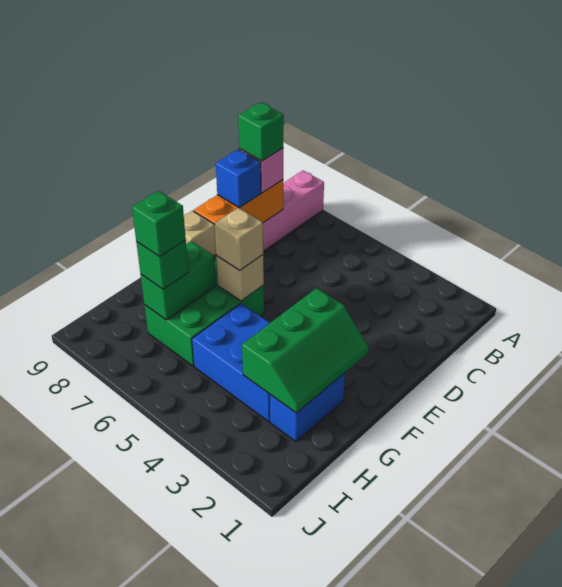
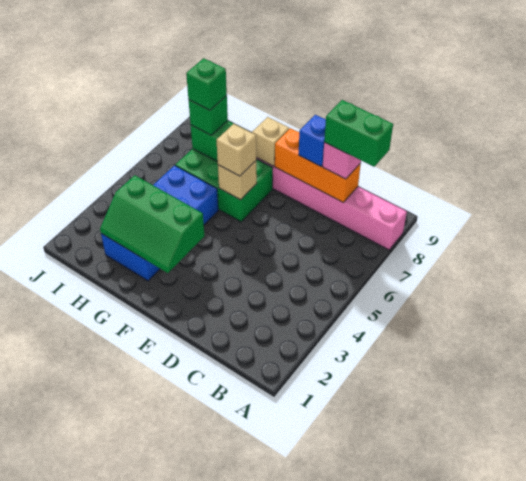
green 1x1 brick [238,103,284,161] -> green 1x2 brick [324,100,393,167]

